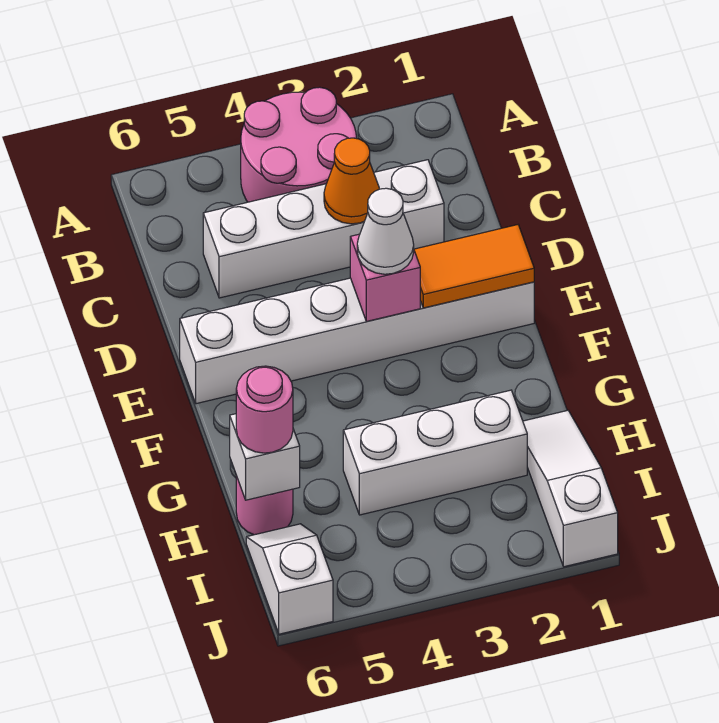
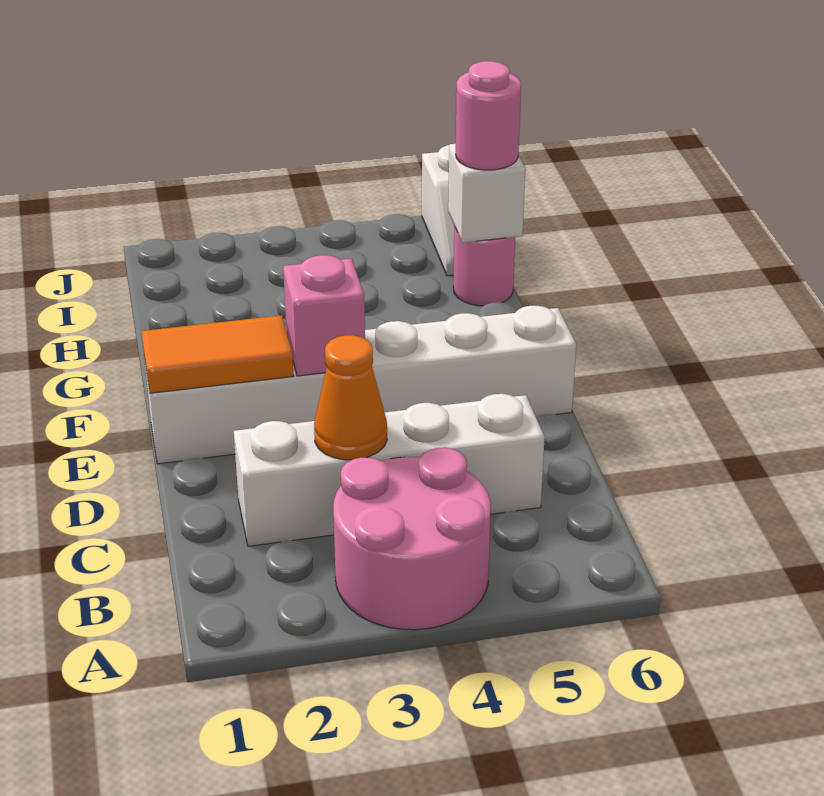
white 1x1 cone [357,188,414,274] -> none
white 1x3 slope [523,410,618,567] -> none
white 1x3 brick [343,390,527,515] -> none

